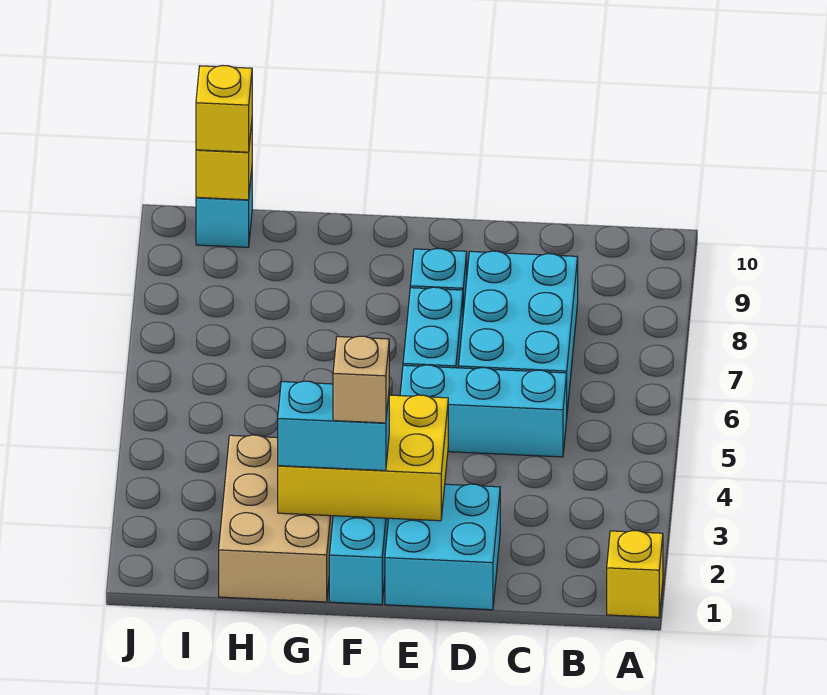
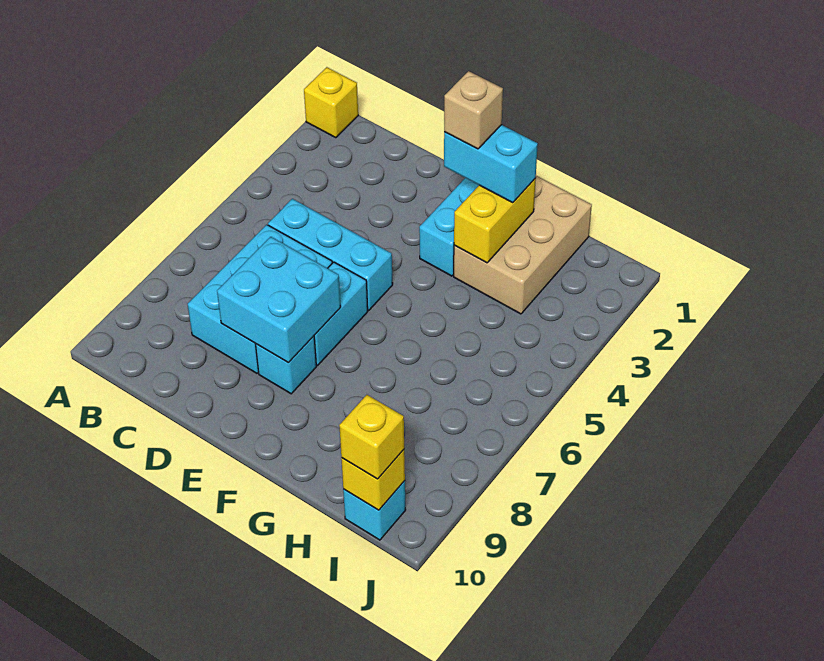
cyan 2x2 brick [385,484,500,610] -> cyan 2x2 brick moved to [217,237,341,363]
yellow 2x3 brick [278,395,448,521] -> yellow 1x2 brick [454,178,536,263]

